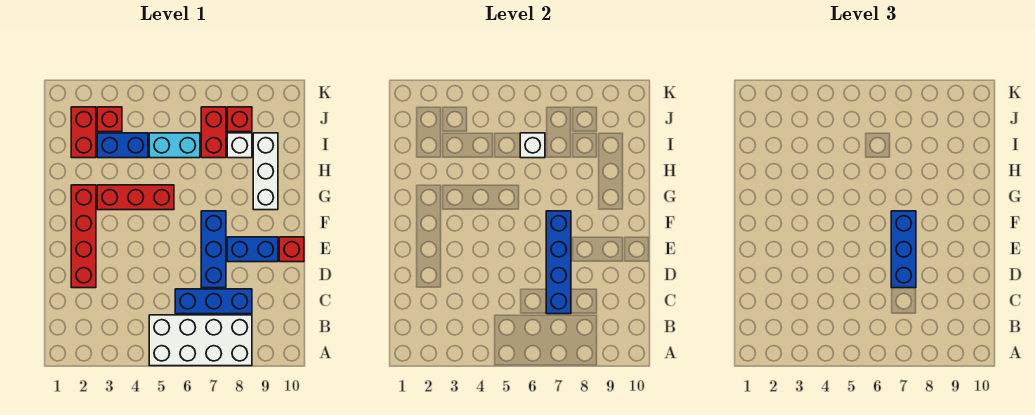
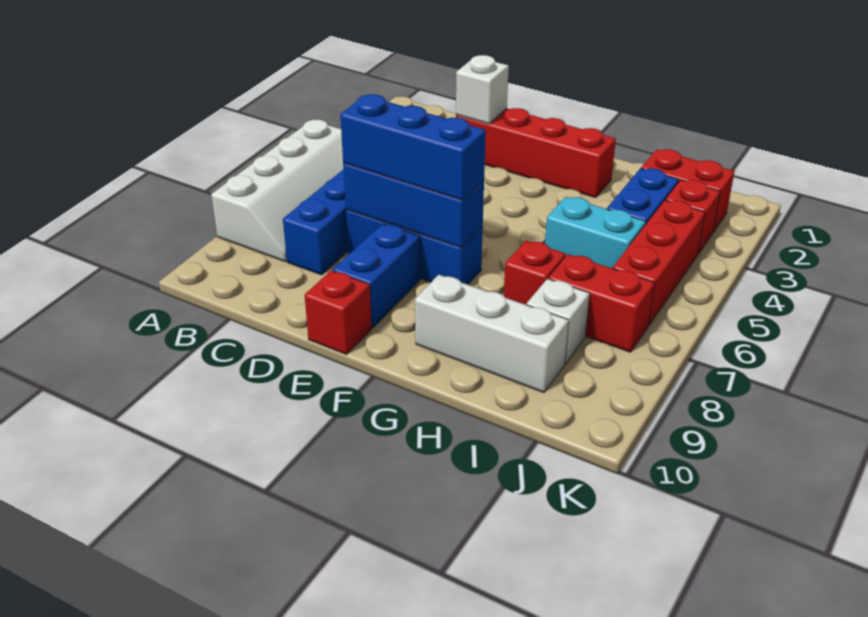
white 2x4 brick [149,315,252,366] -> white 2x4 slope [211,119,343,261]
blue 1x4 brick [546,211,571,314] -> blue 1x3 brick [343,163,484,248]
red 1x3 brick [97,185,174,210] -> red 1x3 brick moved to [613,200,705,326]
cyan 1x2 brick [149,133,200,158] -> cyan 1x2 brick turned to [545,197,646,268]
white 1x1 brick [520,133,545,158] -> white 1x1 brick moved to [456,55,509,124]
red 1x1 brick [227,107,252,132] -> red 1x1 brick moved to [504,241,566,305]

